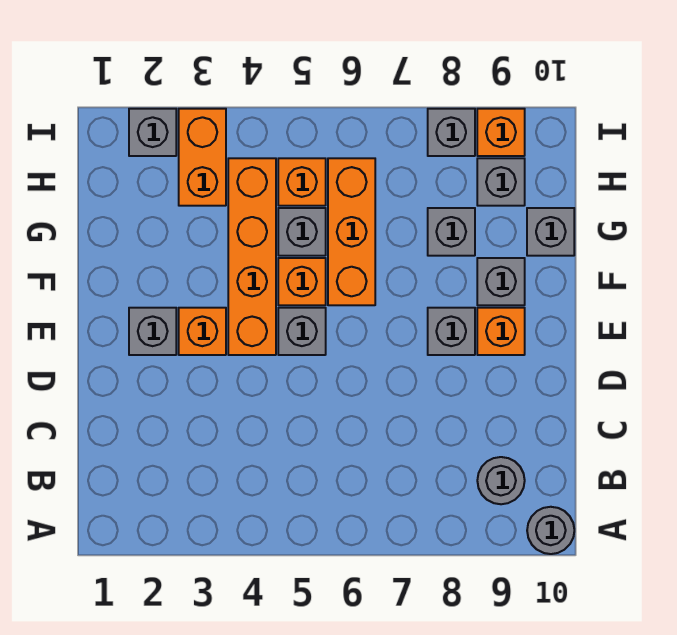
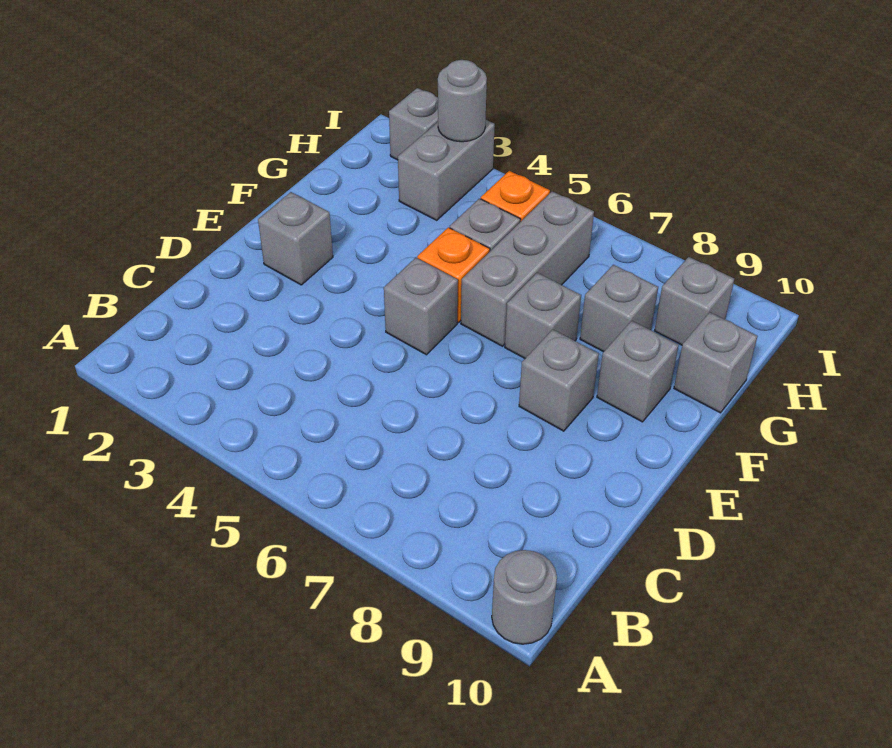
grey 1x1 round brick [477,457,525,504] -> grey 1x1 round brick moved to [438,60,487,142]
orange 1x1 brick [179,308,226,355] -> none
orange 1x4 brick [228,158,276,355] -> none
orange 1x1 brick [477,308,525,355] -> none
orange 1x3 brick [328,158,375,305] -> grey 1x3 brick [461,191,594,346]
orange 1x2 brick [179,109,226,206] -> grey 1x2 brick [398,120,495,220]
grey 1x1 brick [428,109,475,156] -> grey 1x1 brick moved to [505,273,581,358]
orange 1x1 brick [477,109,525,156] -> none

